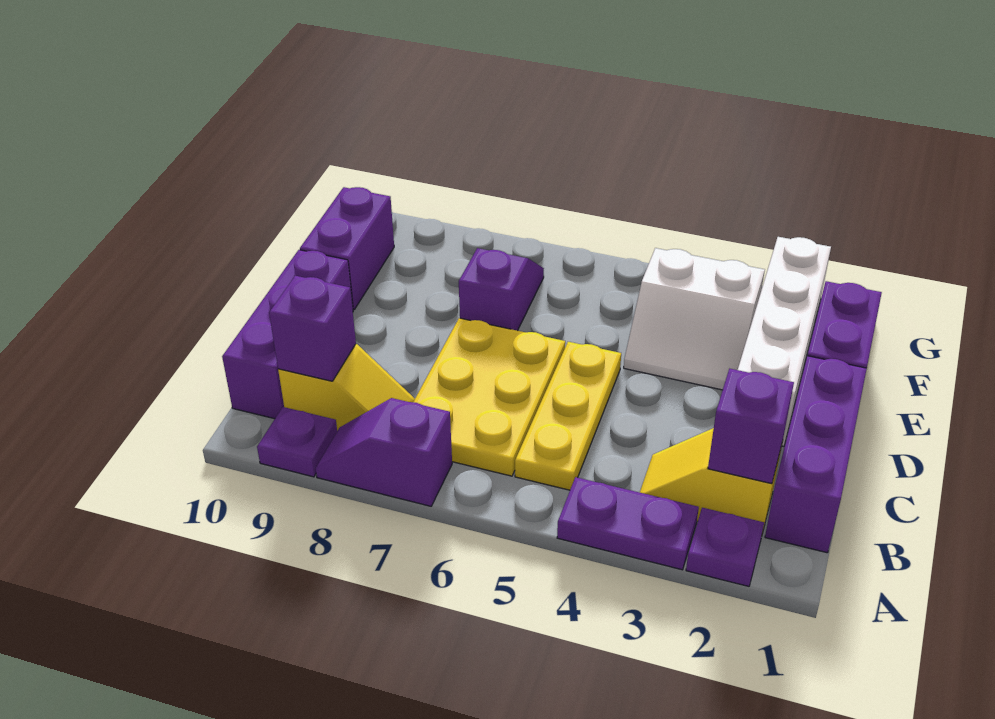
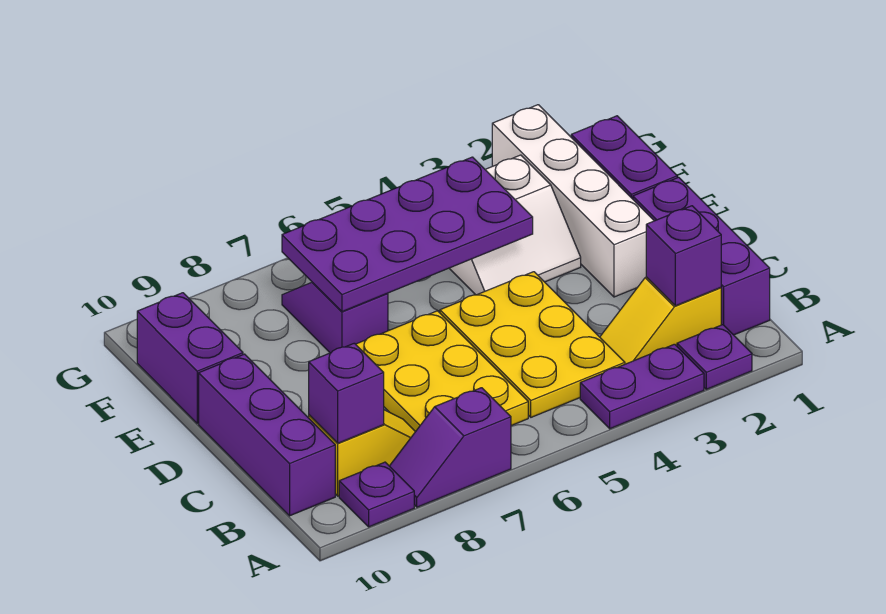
yellow 1x3 plate [515,342,621,490] -> yellow 2x3 plate [440,272,625,417]
none -> purple 2x4 plate [282,157,533,312]

